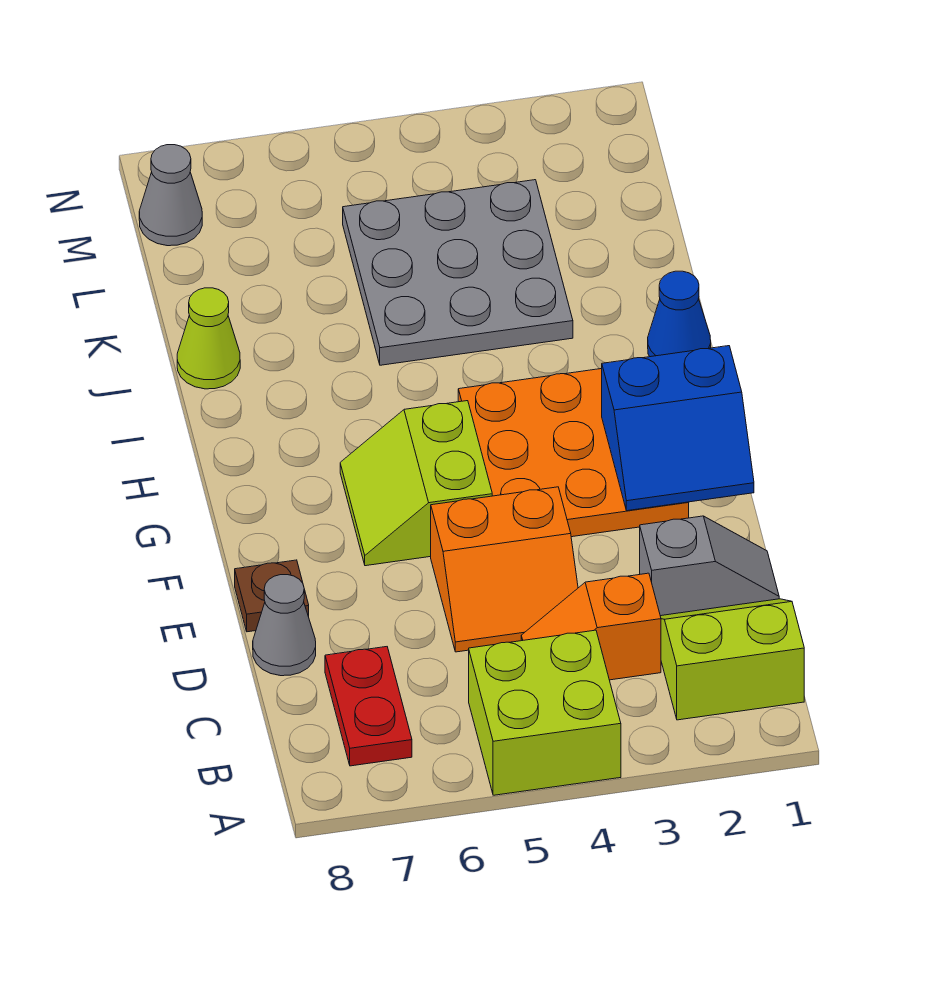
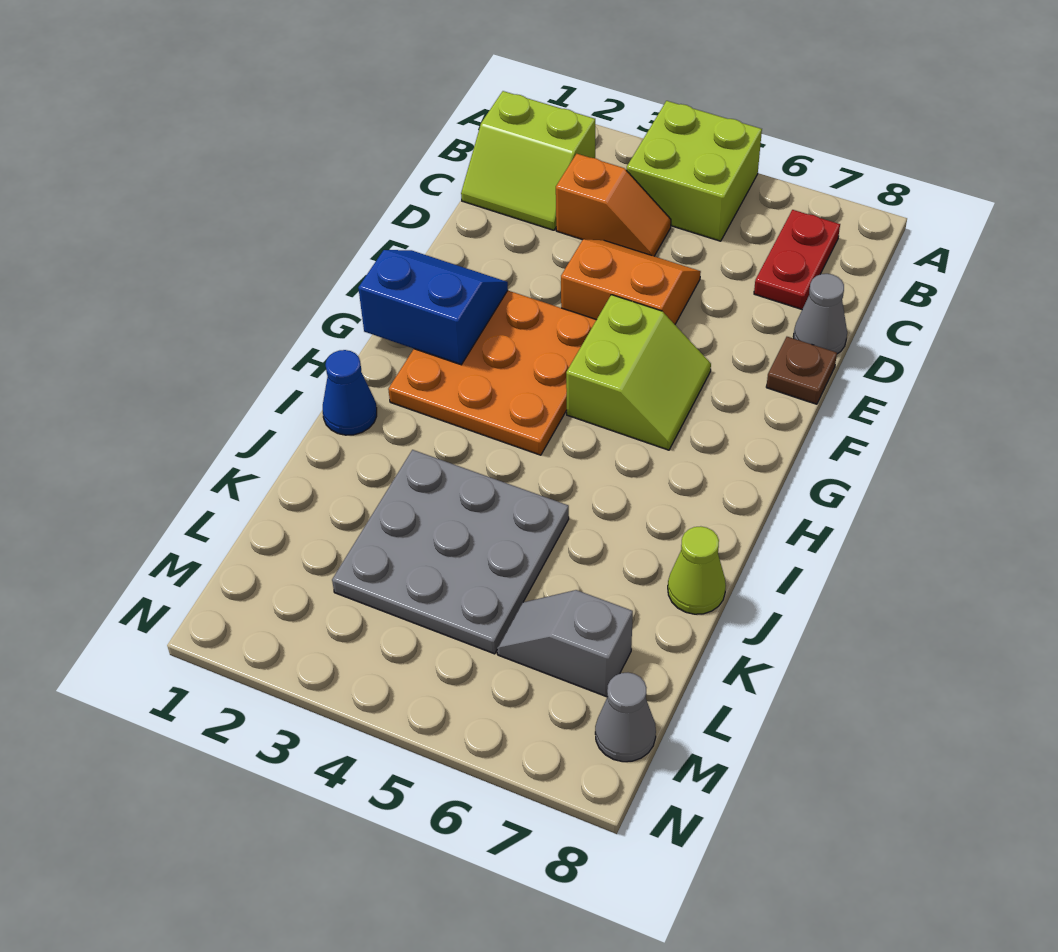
grey 1x2 slope [640,516,779,616] -> grey 1x2 slope moved to [497,590,633,697]

